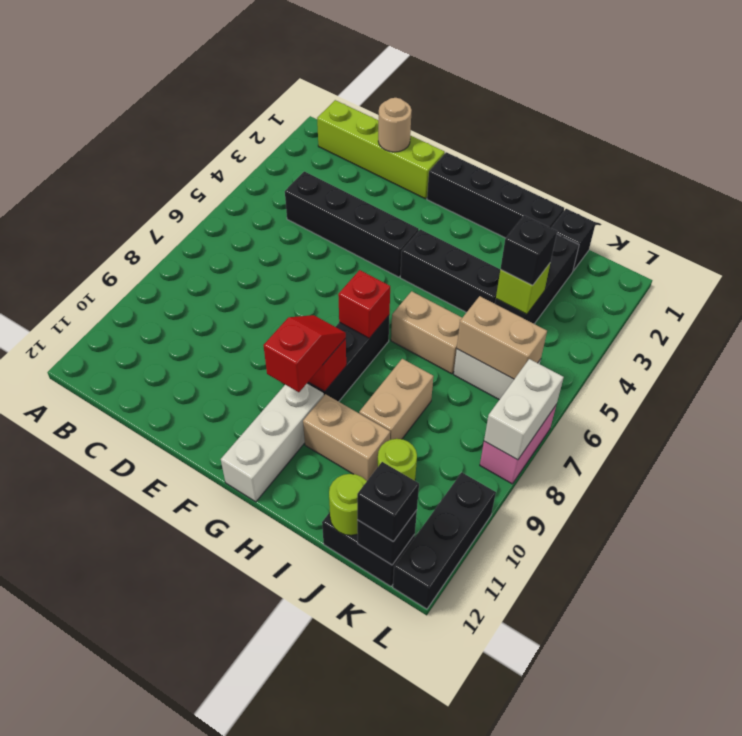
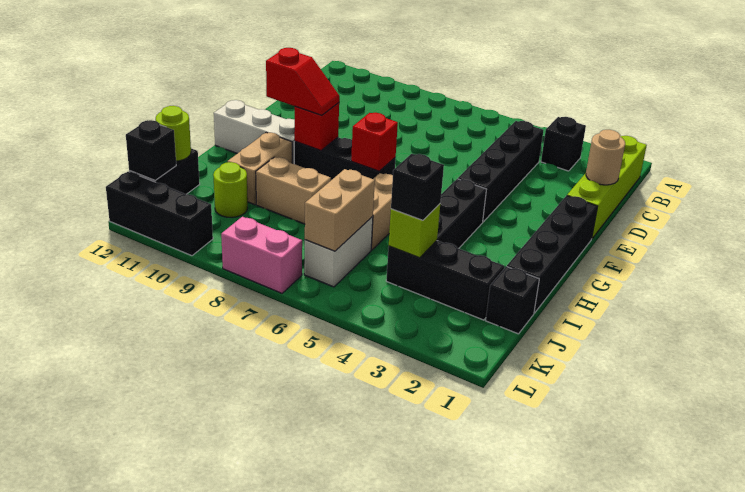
black 1x1 brick [357,462,419,542] -> black 1x1 brick moved to [541,117,586,171]
white 1x2 brick [484,359,564,460] -> none

